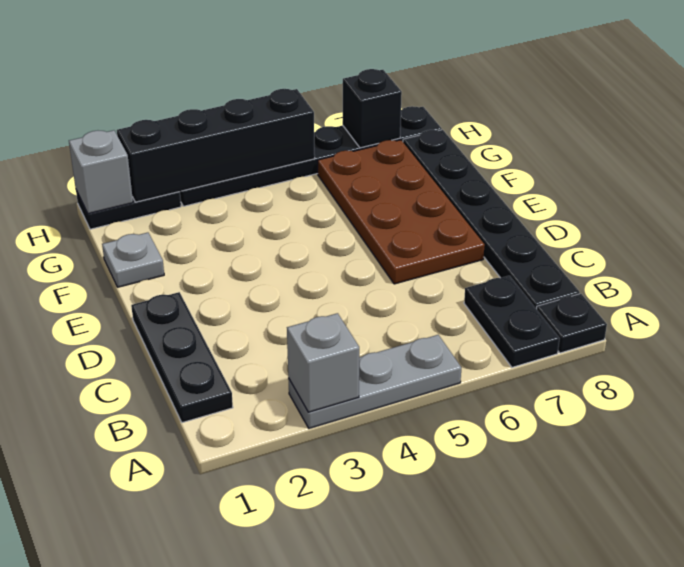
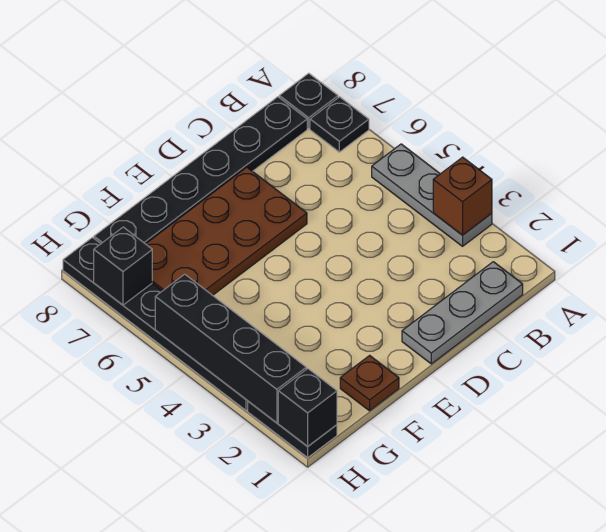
grey 1x1 brick [287,313,359,412] -> brown 1x1 brick [433,157,492,235]
black 1x2 plate [464,276,560,367] -> black 1x1 plate [310,97,369,152]
black 1x3 plate [131,292,233,423] -> grey 1x3 plate [402,262,523,364]
grey 1x1 plate [102,233,164,287] -> brown 1x1 plate [340,355,399,411]
grey 1x1 brick [69,130,133,214] -> black 1x1 brick [278,369,337,446]

